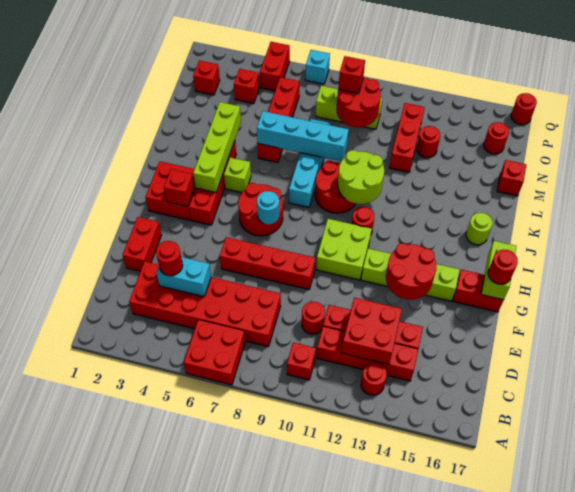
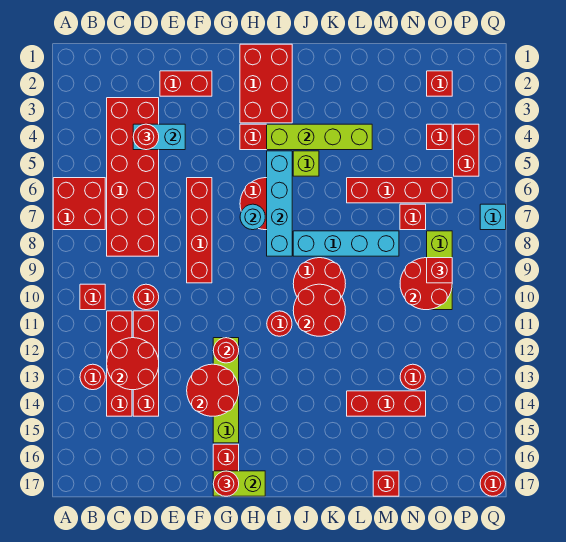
red 2x2 brick [342,298,402,364] -> red 2x2 round brick [107,338,159,390]
cyan 1x2 brick [156,257,211,297] -> cyan 1x2 brick turned to [133,124,185,150]
lime 2x2 brick [316,219,372,280] -> none
red 2x2 brick [145,161,196,220] -> red 2x3 brick [240,44,292,123]
red 1x1 brick [164,169,194,206] -> red 1x1 brick moved to [400,204,426,230]
lime 2x2 round brick [338,150,384,204] -> red 2x2 round brick [293,284,346,336]
lime 1x1 round brick [466,213,493,245] -> none
cyan 1x4 brick [257,111,349,161] -> cyan 1x4 brick moved to [267,151,292,256]
red 1x3 brick [389,103,425,172] -> red 1x3 brick moved to [347,391,426,416]
red 1x1 round brick [484,122,509,154] -> red 1x1 round brick moved to [213,338,239,363]
red 1x2 brick [260,42,290,91] -> red 1x2 brick turned to [454,124,479,176]

